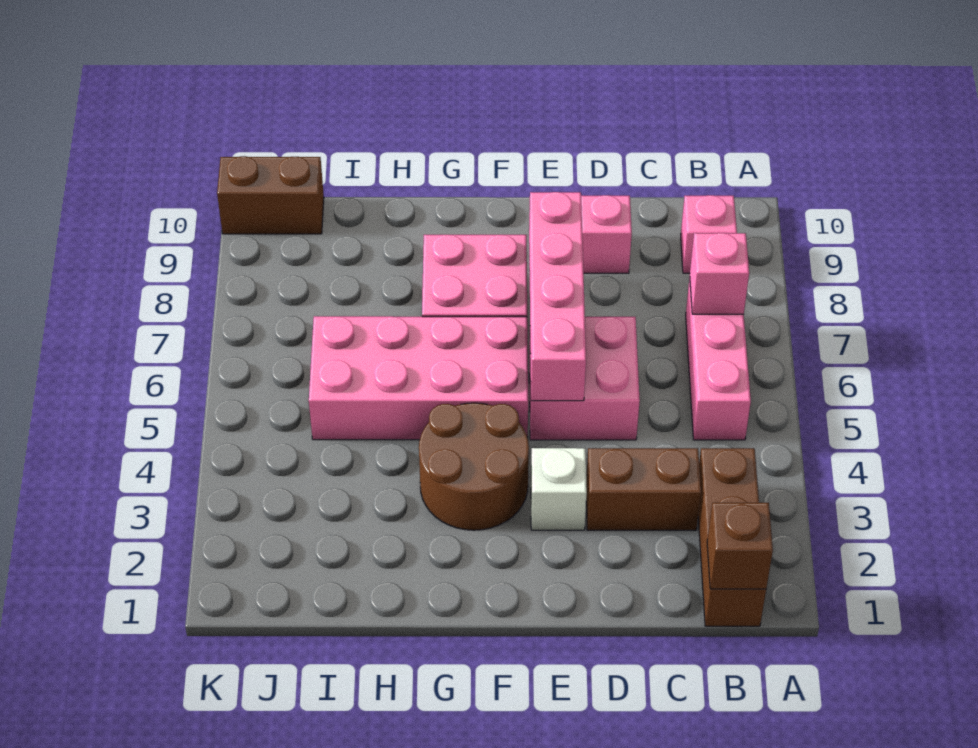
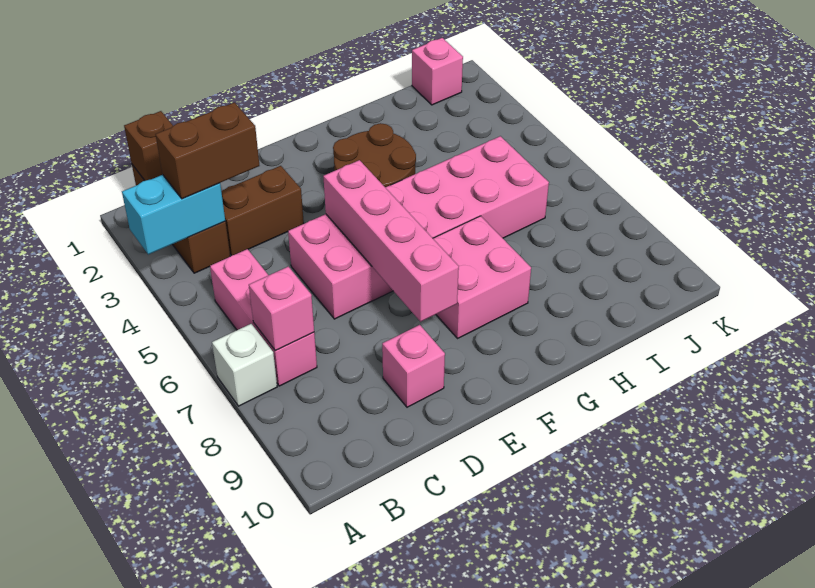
none -> cyan 1x2 brick [122,175,225,255]
pink 1x1 brick [681,195,737,273] -> pink 1x1 brick moved to [412,38,463,105]
white 1x1 brick [531,448,587,530] -> white 1x1 brick moved to [212,324,277,406]
brown 1x2 brick [217,156,324,234] -> brown 1x2 brick moved to [155,102,259,199]

